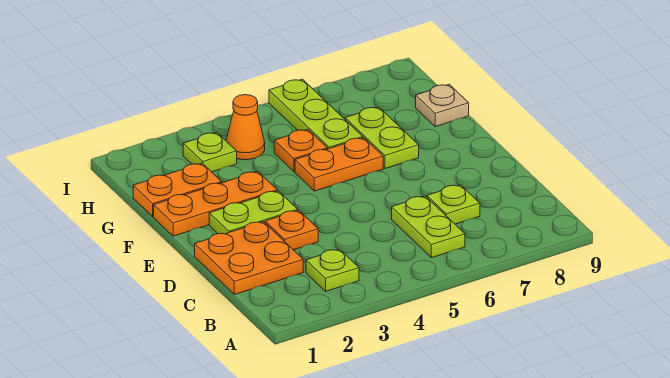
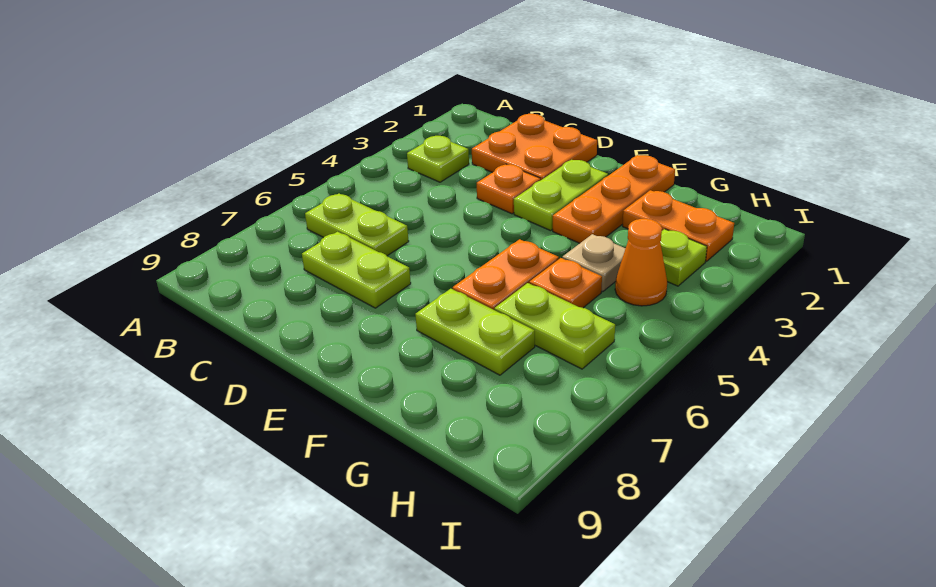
lime 1x1 plate [427,185,480,224] -> lime 1x2 plate [302,232,411,308]
orange 1x2 plate [133,163,222,217] -> orange 1x2 plate turned to [623,190,734,261]
lime 1x3 plate [269,79,363,149] -> lime 1x2 plate [494,283,615,369]
tan 1x1 plate [416,84,469,127] -> tan 1x1 plate moved to [562,234,626,292]

